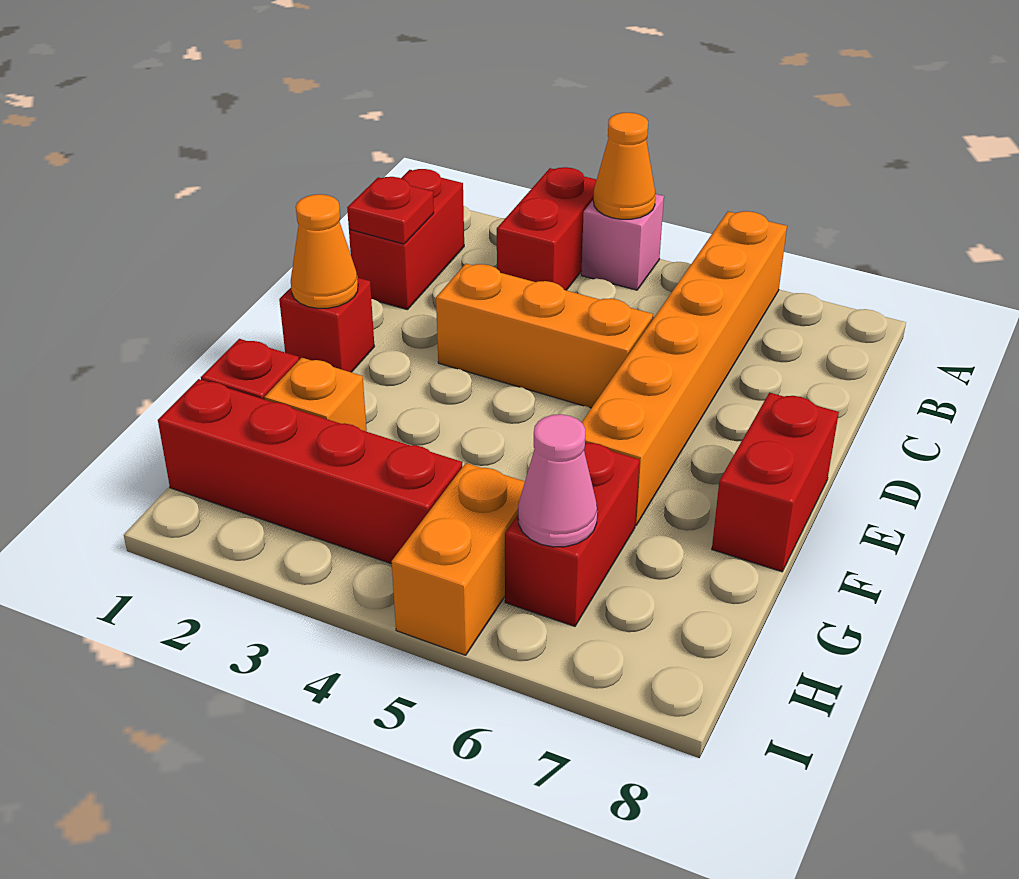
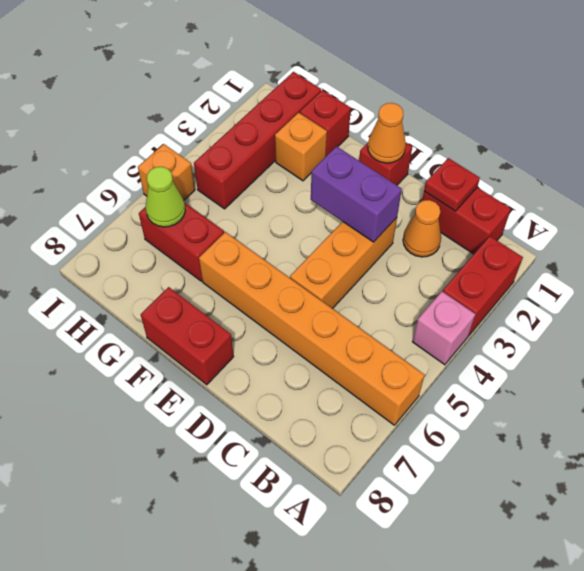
red 1x2 brick [497,167,597,290] -> red 1x2 brick turned to [443,236,523,336]
orange 1x1 cone [593,113,656,219] -> orange 1x1 cone moved to [403,200,441,257]
none -> purple 1x2 brick [311,146,402,242]
orange 1x2 brick [392,463,525,655] -> orange 1x1 brick [138,144,195,200]
pink 1x1 cone [518,414,597,547] -> lime 1x1 cone [146,167,185,227]

